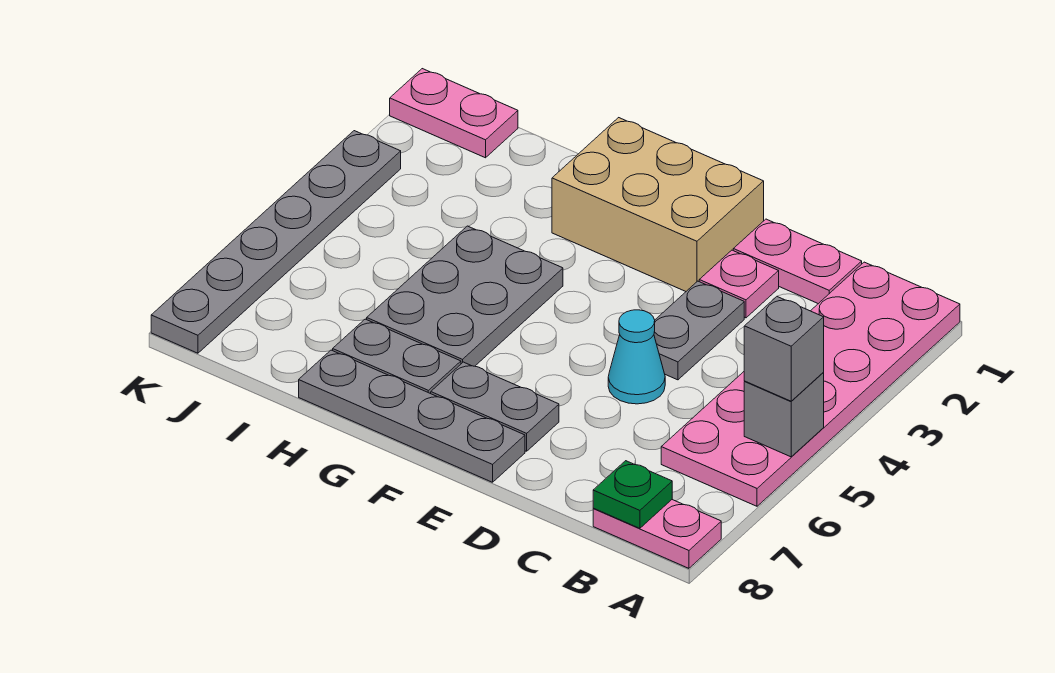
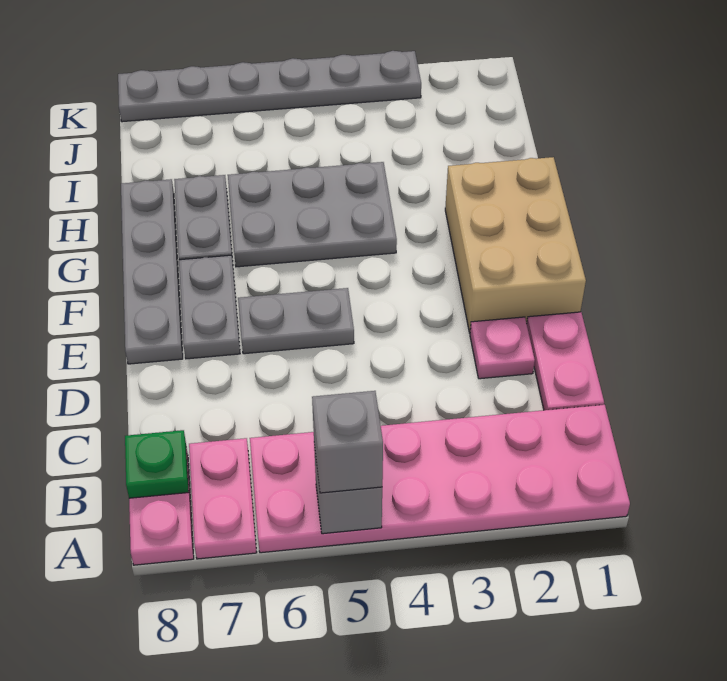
grey 1x2 plate [654,281,744,380] -> grey 1x2 plate moved to [238,288,354,354]
cyan 1x1 cone [608,310,665,404] -> none
pink 1x2 plate [390,69,518,158] -> pink 1x2 plate moved to [189,438,257,559]

